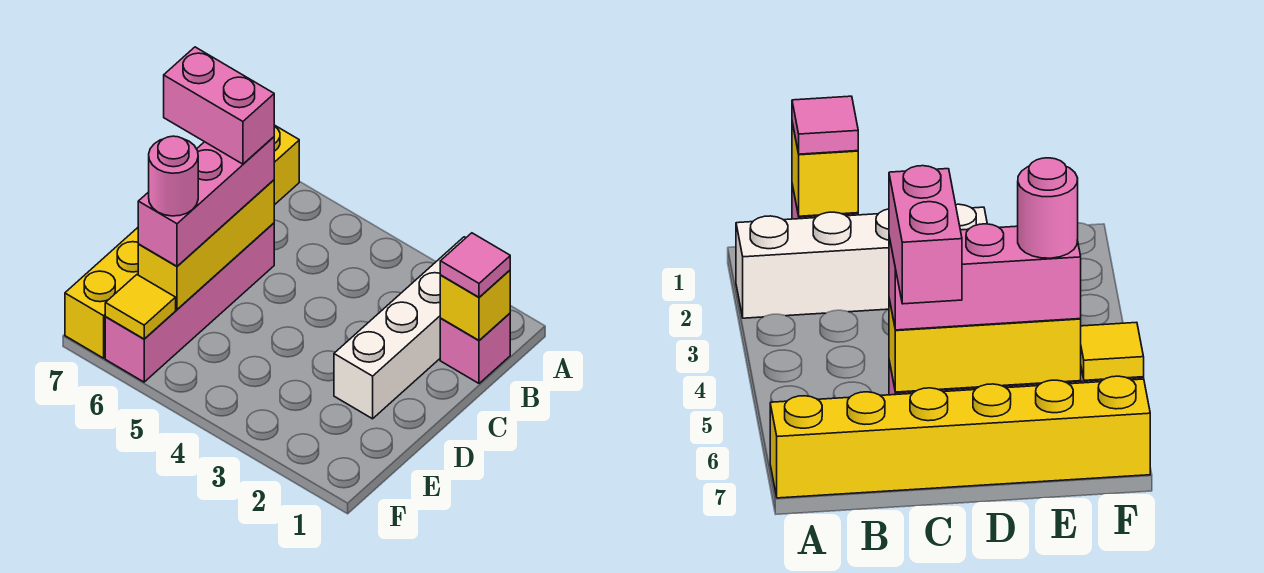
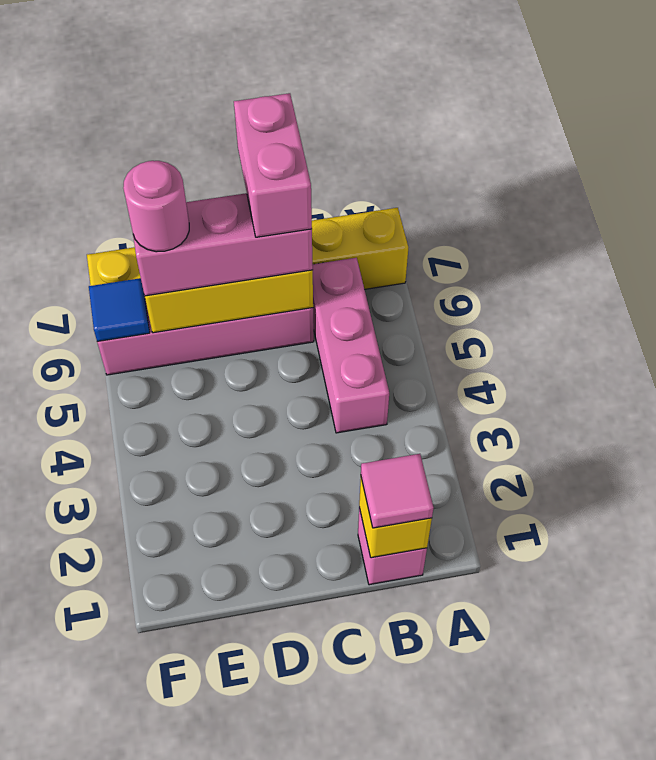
white 1x4 brick [334,237,465,419] -> none
none -> pink 1x3 brick [312,258,389,433]
yellow 1x1 tile [105,275,176,339] -> blue 1x1 tile [89,278,150,342]

